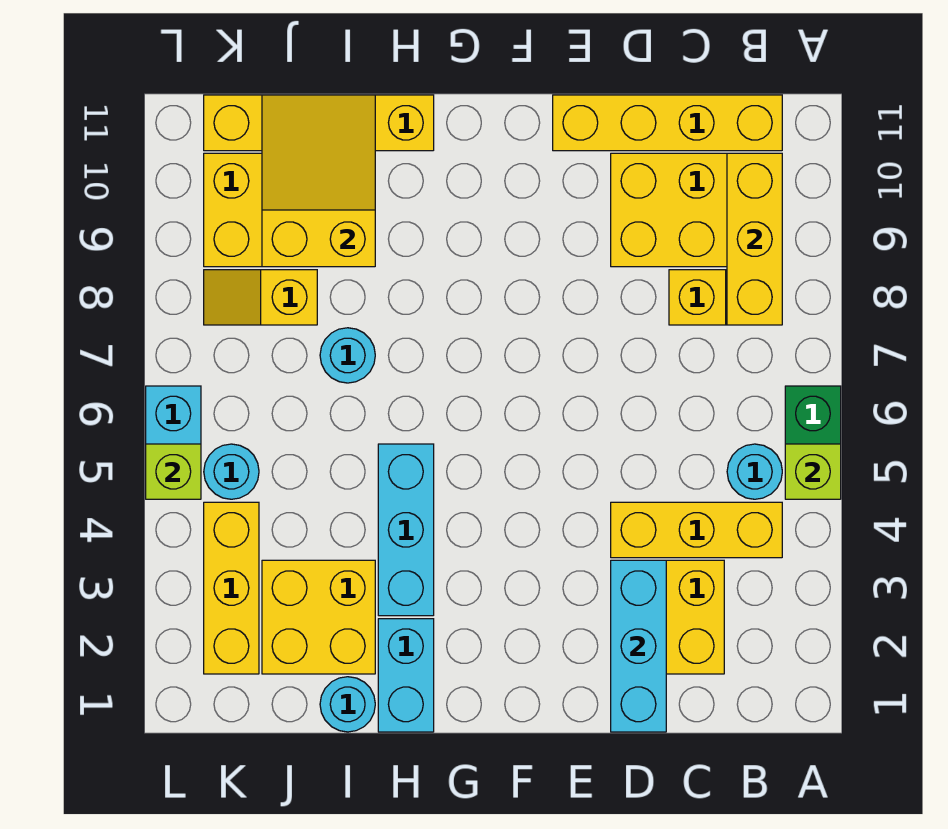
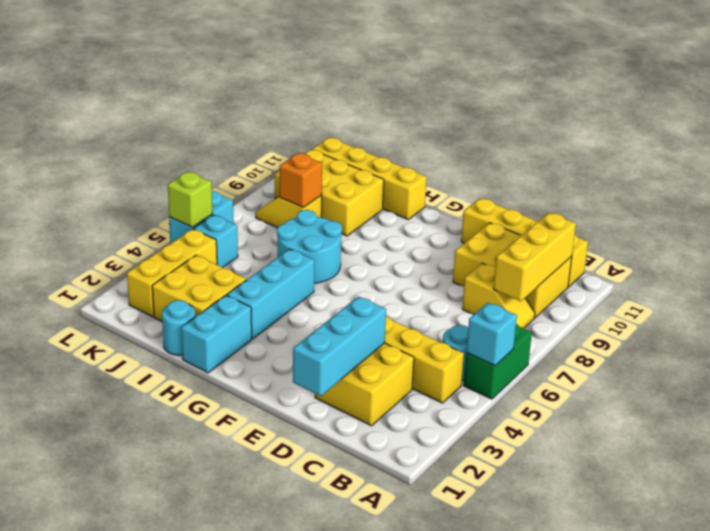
lime 1x1 brick [785,444,841,499] -> cyan 1x1 brick [466,303,517,366]
cyan 1x1 round brick [320,328,375,383] -> cyan 2x2 round brick [277,210,342,283]
yellow 2x3 slope [262,95,375,267] -> none
none -> orange 1x1 brick [280,153,322,208]
cyan 1x1 round brick [204,444,259,499] -> cyan 1x1 brick [194,215,238,267]

